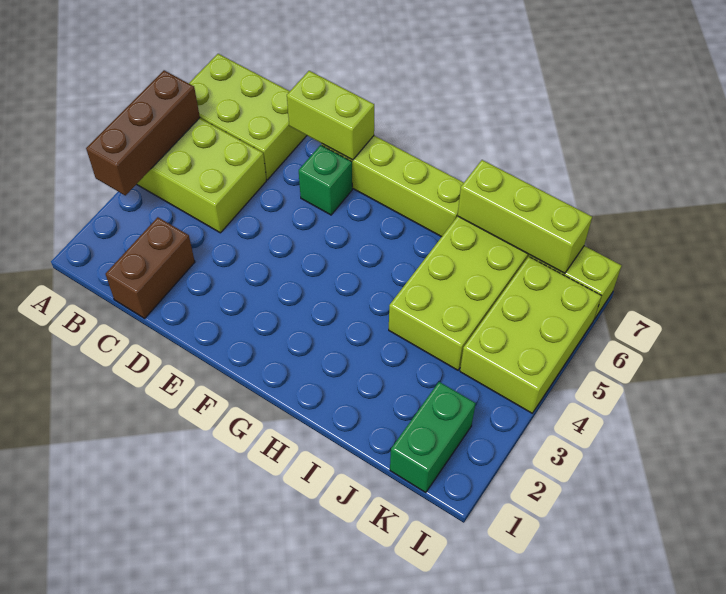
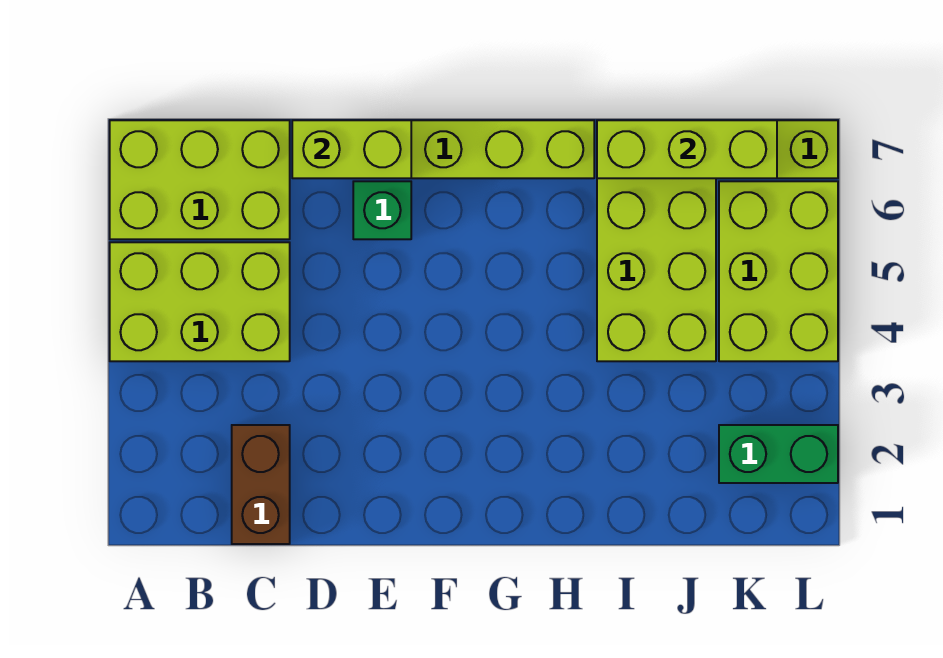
brown 1x3 brick [86,70,200,195] -> none
green 1x2 brick [390,382,476,493] -> green 1x2 brick turned to [719,425,838,483]

